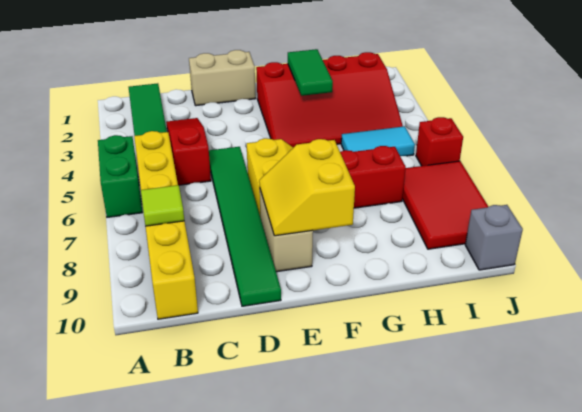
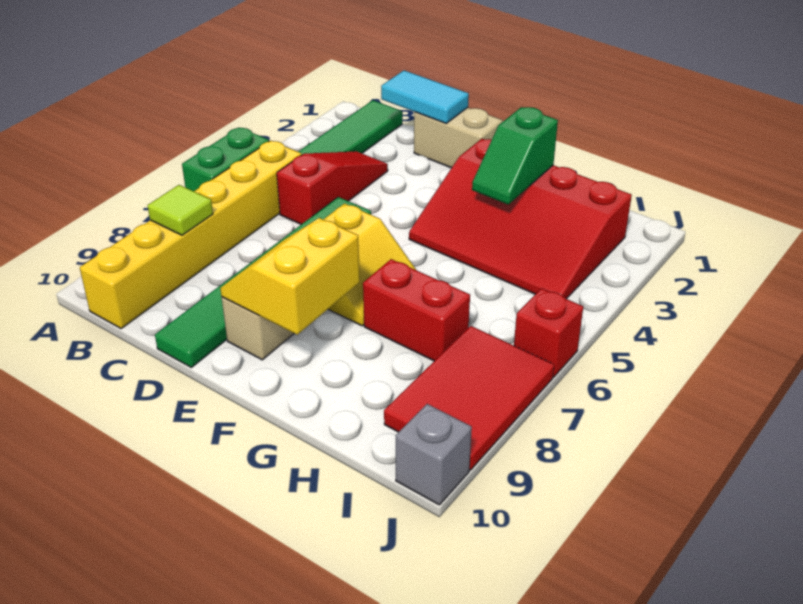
green 1x2 tile [288,49,333,96] -> green 1x2 slope [472,107,558,204]
cyan 1x2 tile [341,126,415,156] -> cyan 1x2 tile moved to [381,70,469,123]

